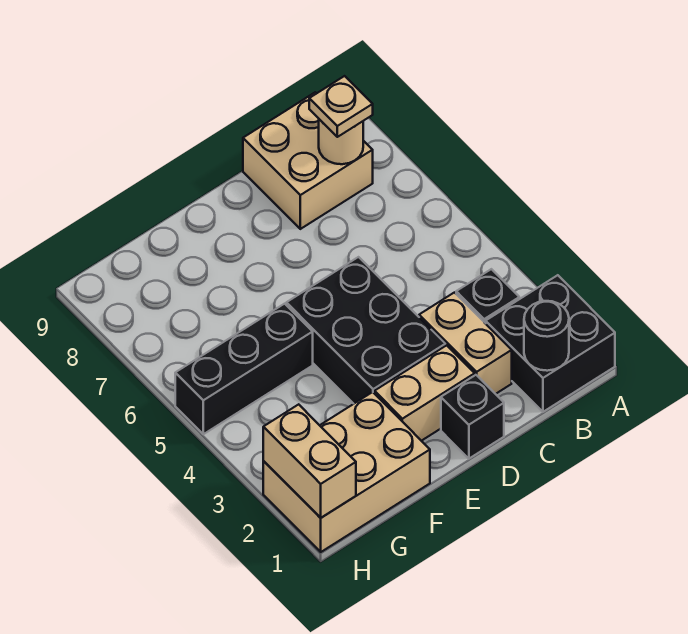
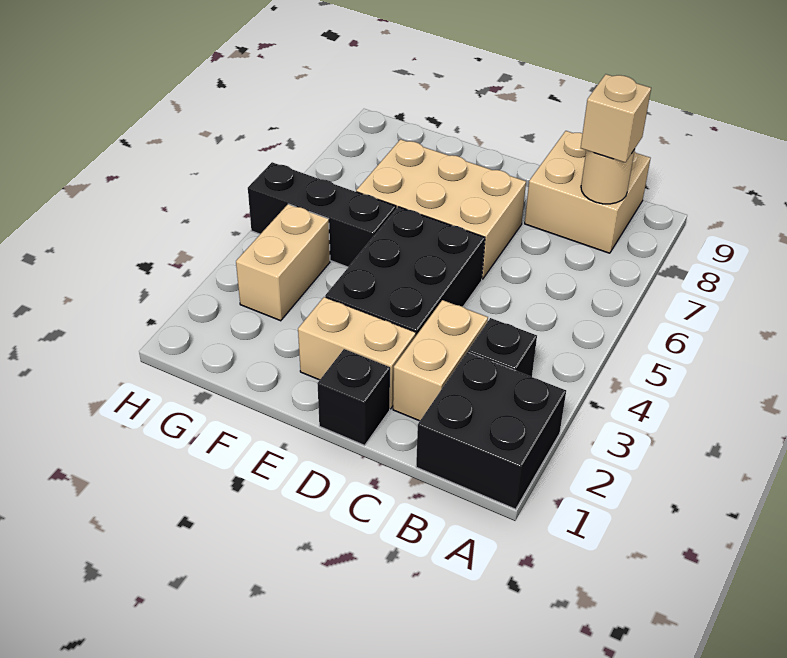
black 1x1 round brick [524,301,569,371] -> none
tan 1x1 plate [309,76,373,137] -> tan 1x1 brick [581,74,651,163]
tan 2x3 brick [263,392,430,552] -> tan 2x3 brick moved to [356,139,526,279]
tan 1x2 brick [263,404,356,518] -> tan 1x2 brick moved to [236,204,330,321]

